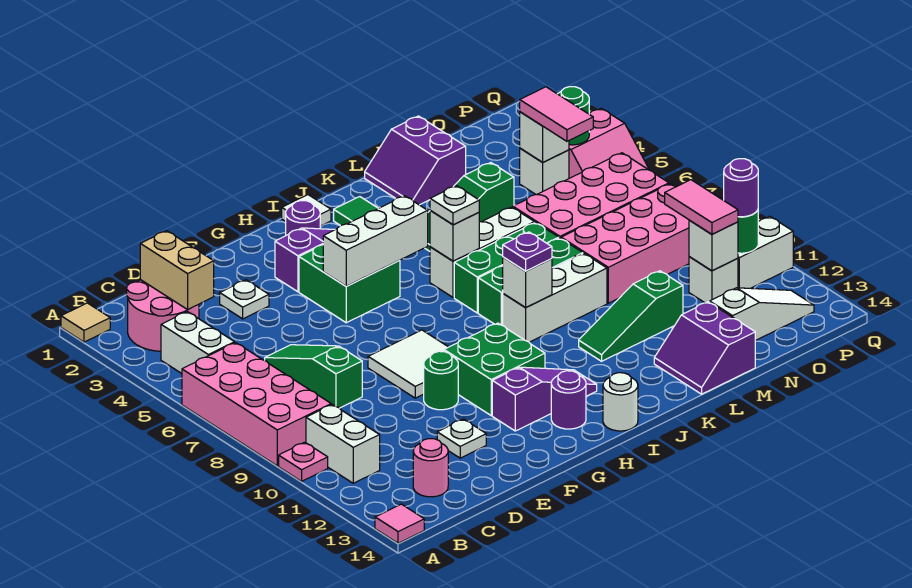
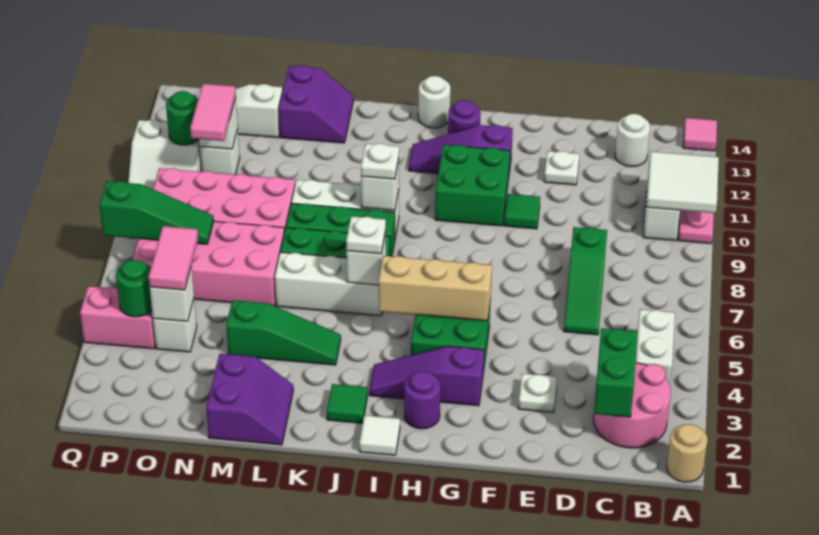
tan 1x1 tile [61,303,110,342] -> tan 1x1 round brick [667,424,708,482]
pink 2x4 brick [182,343,331,466] -> none
tan 1x2 brick [140,231,214,309] -> green 1x2 brick [594,328,638,417]
pink 1x1 round brick [413,439,448,497] -> white 1x1 round brick [615,114,650,167]
white 2x2 tile [368,330,448,398] -> white 2x2 tile moved to [647,151,719,213]
green 1x1 round brick [424,351,458,410] -> green 1x1 tile [504,194,540,229]
white 1x3 brick [323,196,428,286] -> tan 1x3 brick [378,256,492,321]
purple 1x1 plate [503,232,552,271] -> white 1x1 plate [361,143,399,179]
green 1x3 slope [579,271,683,361] -> green 1x3 slope moved to [100,181,214,244]
purple 1x1 round brick [724,159,758,217] -> none

